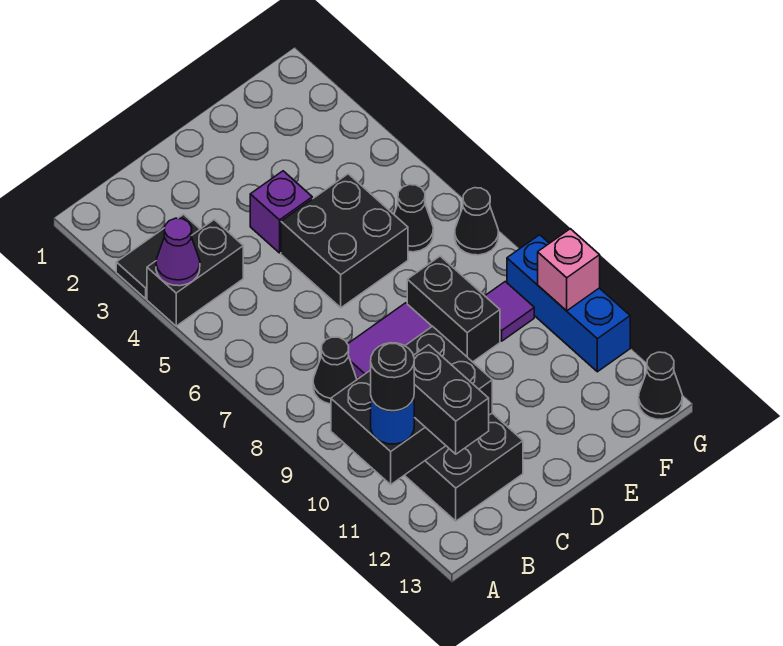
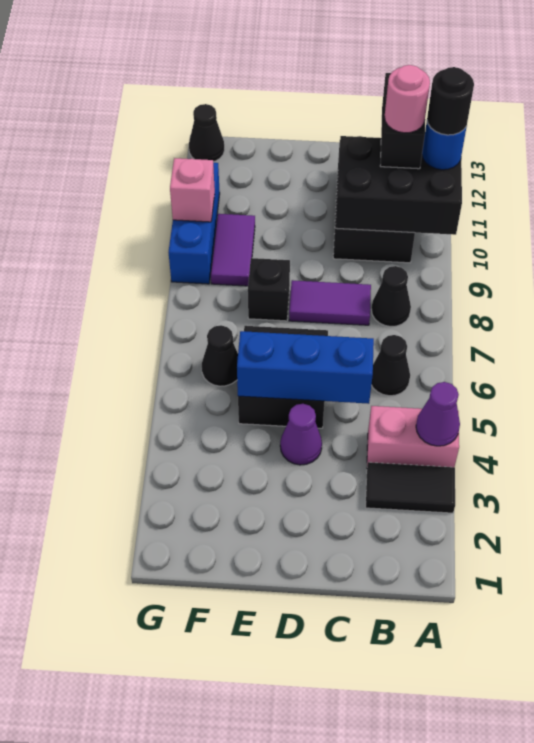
black 1x2 brick [147,220,243,326] -> pink 1x2 brick [367,406,459,467]
none -> pink 1x1 round brick [385,65,430,133]
none -> blue 1x3 brick [237,331,374,404]
purple 1x1 brick [250,171,312,253] -> purple 1x1 cone [280,404,322,465]
black 1x2 brick [407,256,500,362] -> black 1x1 brick [248,258,290,321]
purple 1x1 tile [485,282,534,341] -> purple 1x2 tile [211,214,255,286]
black 1x1 cone [455,188,498,255] -> black 1x1 cone moved to [371,335,410,396]

